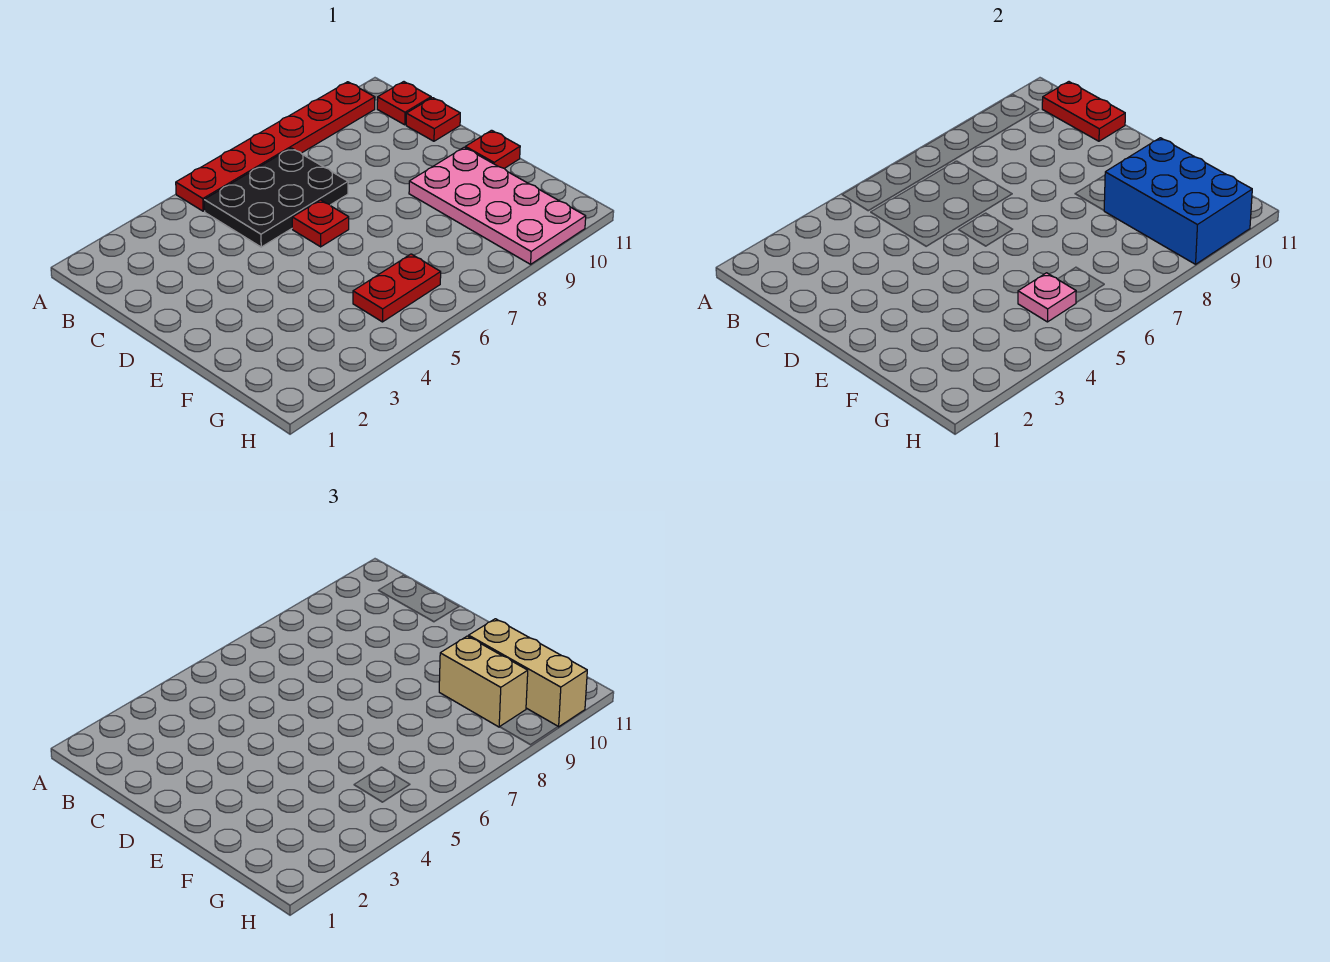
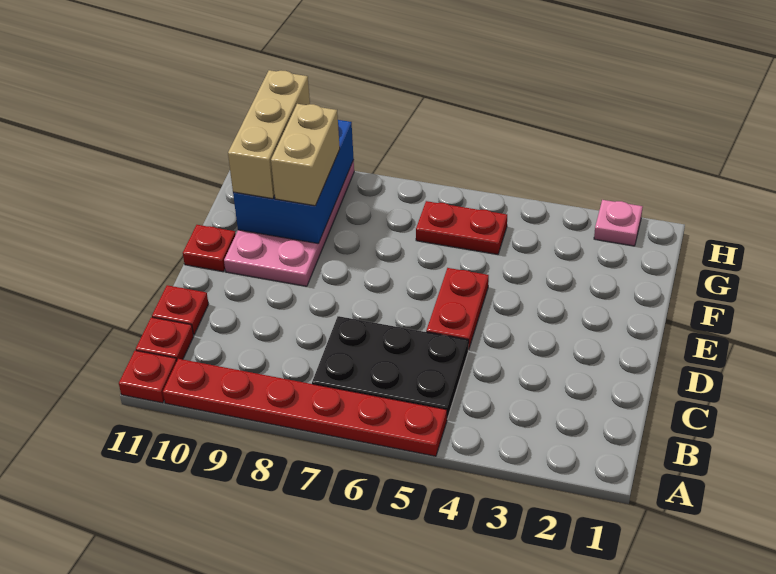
red 1x2 plate [1042,82,1125,141] -> red 1x2 plate moved to [426,268,489,350]
red 1x1 plate [292,200,349,247] -> red 1x1 plate moved to [119,351,177,403]
pink 1x1 plate [1018,273,1076,322] -> pink 1x1 plate moved to [594,200,643,246]

